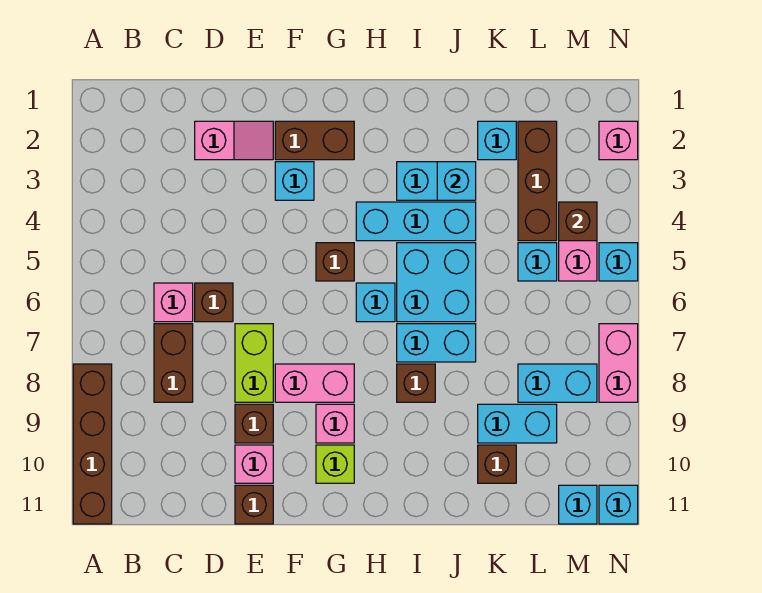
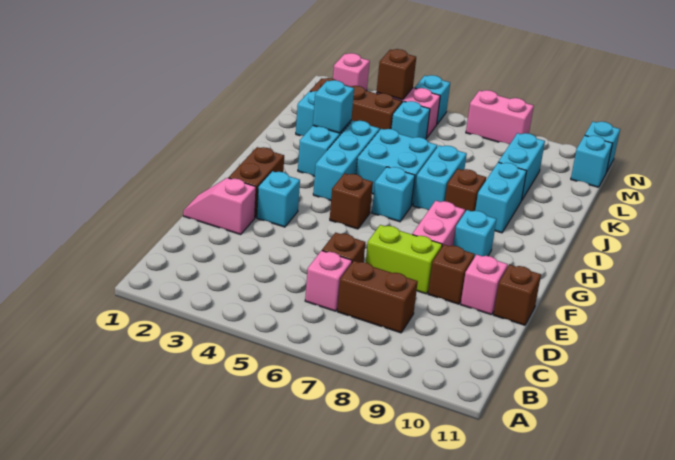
brown 1x4 brick [73,364,112,524] -> none
pink 1x2 slope [195,121,273,160] -> pink 1x2 slope turned to [183,178,256,234]
pink 1x1 brick [316,404,354,443] -> cyan 1x1 brick [453,210,497,257]
lime 1x1 brick [316,445,354,483] -> none
brown 1x1 brick [478,445,516,483] -> none
cyan 1x2 brick [518,364,597,402] -> cyan 1x2 brick moved to [475,162,527,233]

